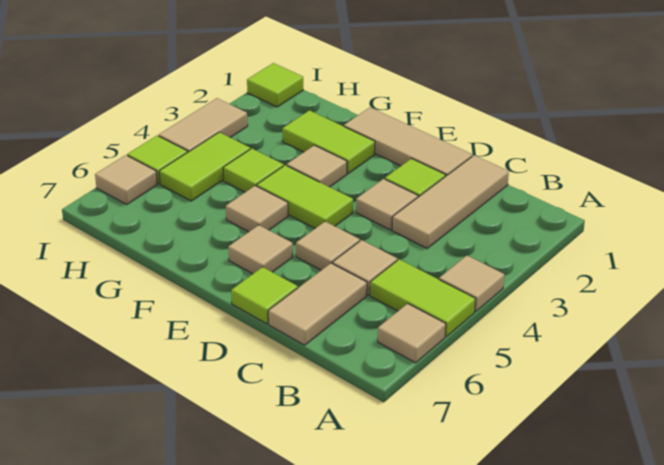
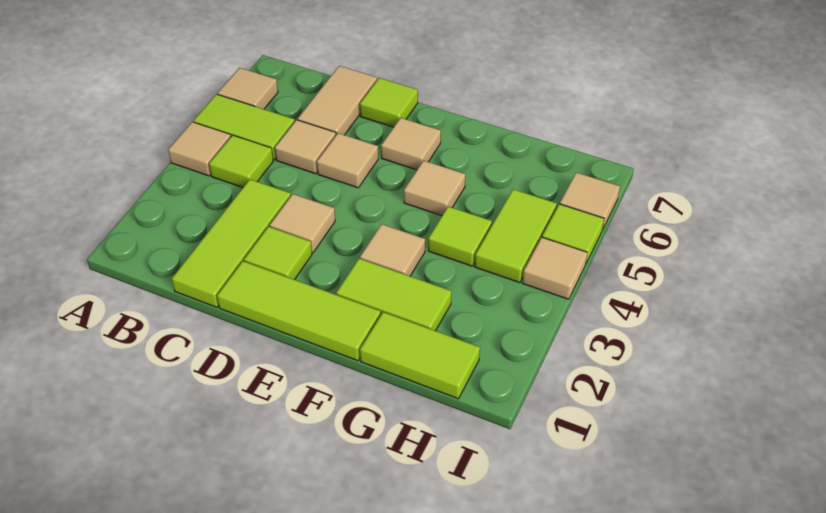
tan 1x3 tile [392,155,509,248] -> lime 1x3 tile [172,179,291,307]
tan 1x3 tile [344,107,472,177] -> lime 1x3 tile [217,261,381,361]
lime 1x2 tile [257,165,353,228] -> lime 1x2 tile moved to [360,312,480,399]
lime 1x1 tile [247,63,303,107] -> lime 1x1 tile moved to [209,135,273,187]
tan 1x2 tile [159,98,248,152] -> tan 1x1 tile [522,237,587,299]

